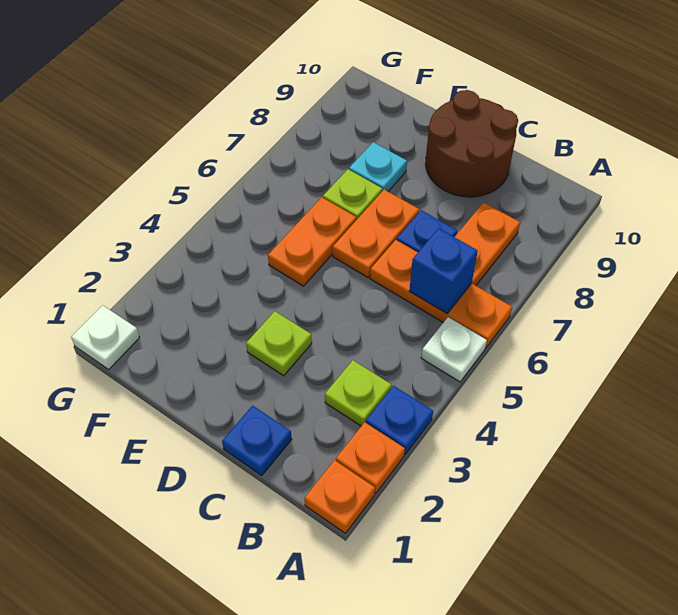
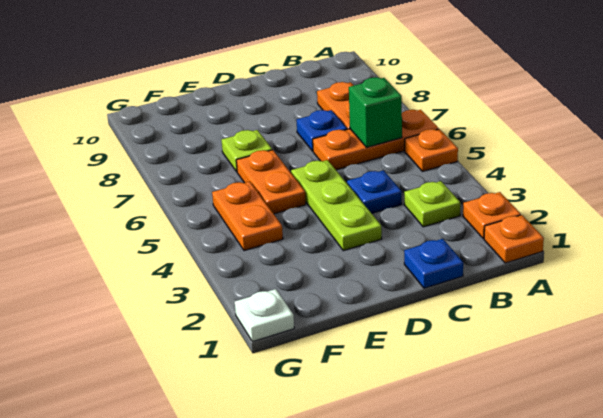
blue 1x1 plate [366,386,433,454] -> blue 1x1 plate moved to [347,170,402,213]
white 1x1 plate [421,317,487,382] -> orange 1x1 plate [405,129,458,171]
blue 1x1 brick [409,228,478,314] -> green 1x1 brick [349,77,402,147]
brown 2x2 round brick [426,90,518,197] -> none
lime 1x1 plate [246,311,312,376] -> lime 1x3 plate [291,160,382,251]
orange 1x2 plate [333,190,419,277] -> orange 1x2 plate moved to [212,182,283,251]
cyan 1x1 plate [349,142,407,191] -> none

